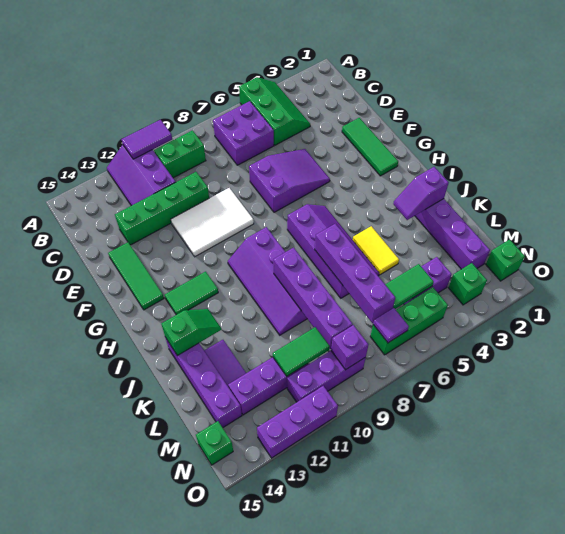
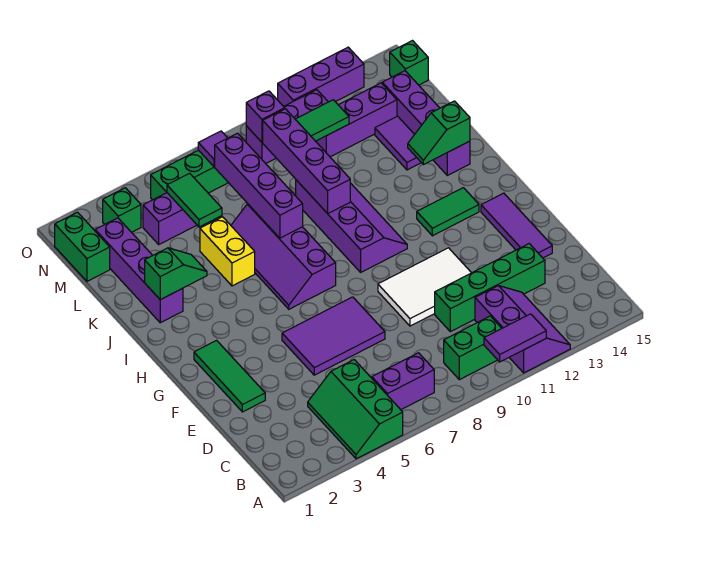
purple 2x2 brick [213,101,274,165] -> purple 1x2 brick [372,353,434,410]
purple 2x3 slope [249,149,330,212] -> purple 2x3 tile [282,297,385,375]
green 1x3 tile [108,242,164,310] -> purple 1x3 tile [481,193,552,258]
purple 1x2 slope [393,167,449,220] -> green 1x2 slope [145,248,207,300]
yellow 1x2 tile [353,226,399,275] -> yellow 1x2 brick [200,217,255,286]
green 1x2 tile [385,264,434,309] -> green 1x2 tile turned to [167,173,222,227]
green 1x1 brick [486,240,525,281] -> green 1x2 brick [55,212,110,281]

